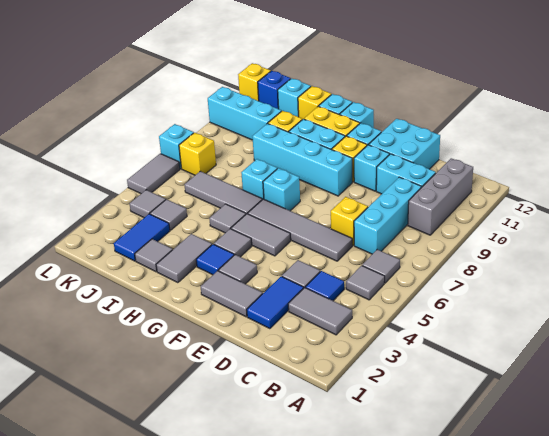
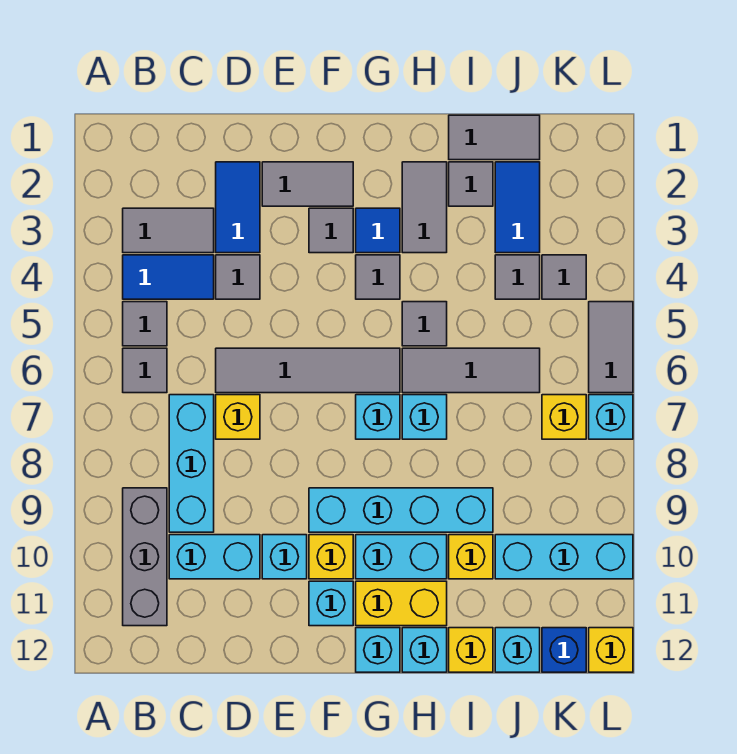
blue 1x1 tile [305,271,344,301] -> blue 1x2 tile [123,255,214,299]
cyan 2x2 brick [369,119,440,169] -> none
grey 1x2 tile [231,214,291,256] -> grey 1x2 tile moved to [449,115,540,160]

